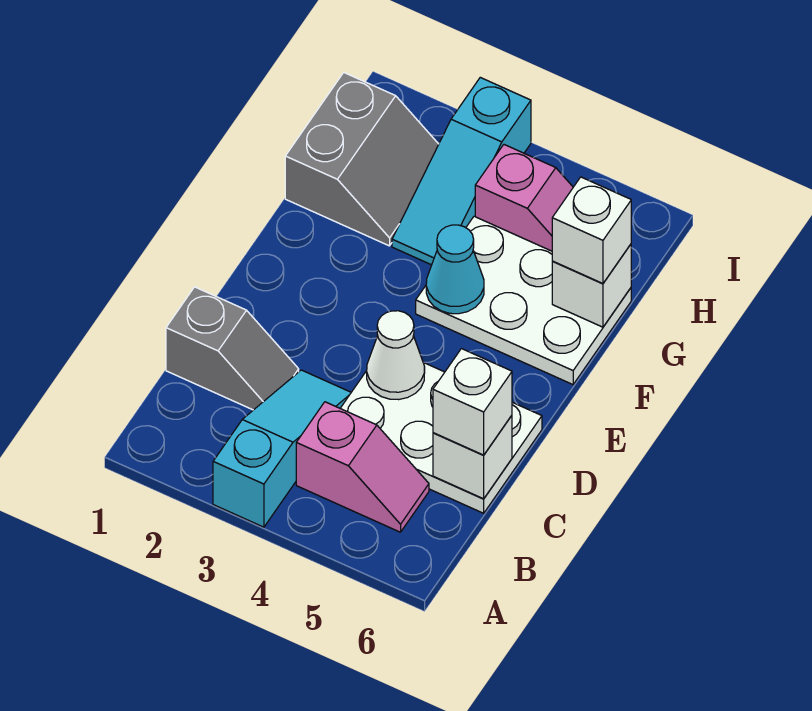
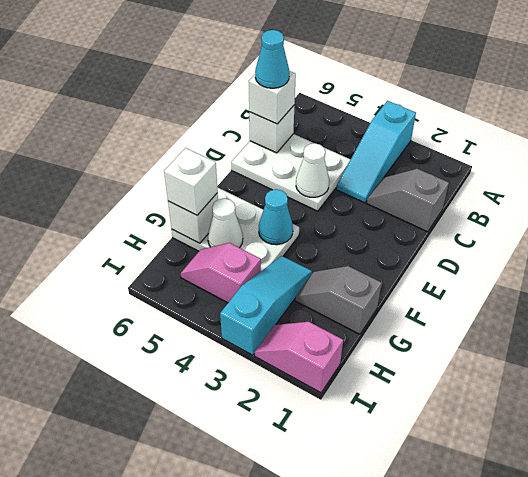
pink 1x2 slope [296,402,429,532] -> pink 1x2 slope moved to [255,322,343,393]
none -> cyan 1x1 cone [255,30,289,88]
grey 2x2 slope [285,73,439,246] -> grey 1x2 slope [295,266,382,334]
none -> white 1x1 cone [208,198,243,248]

